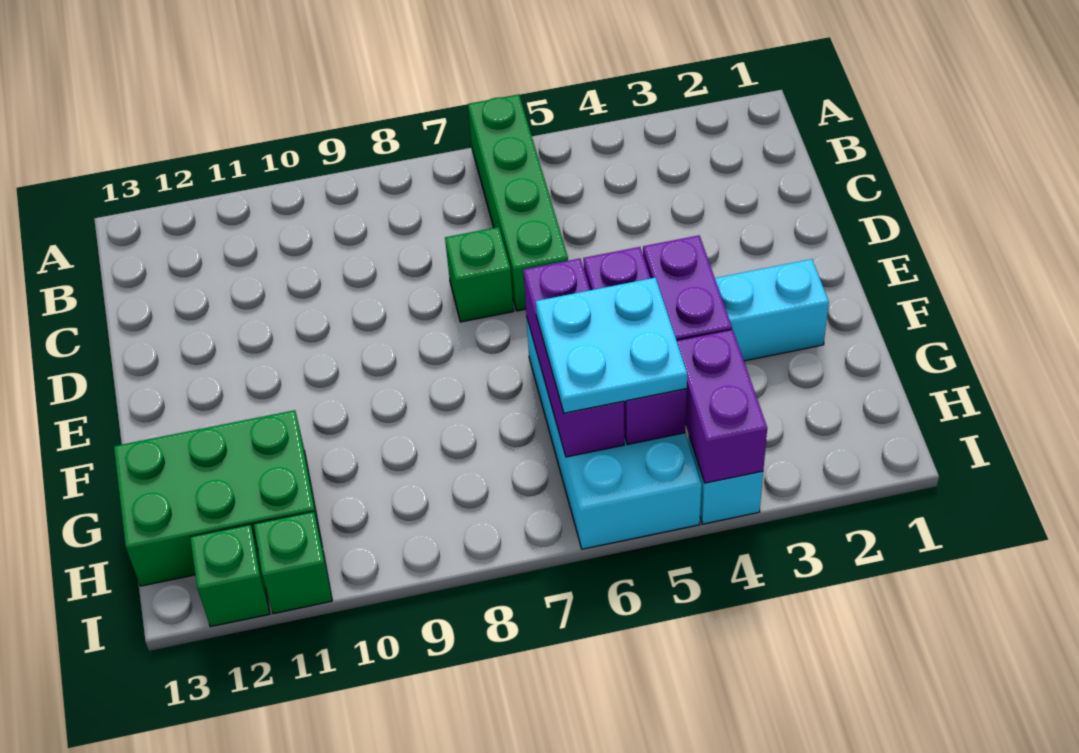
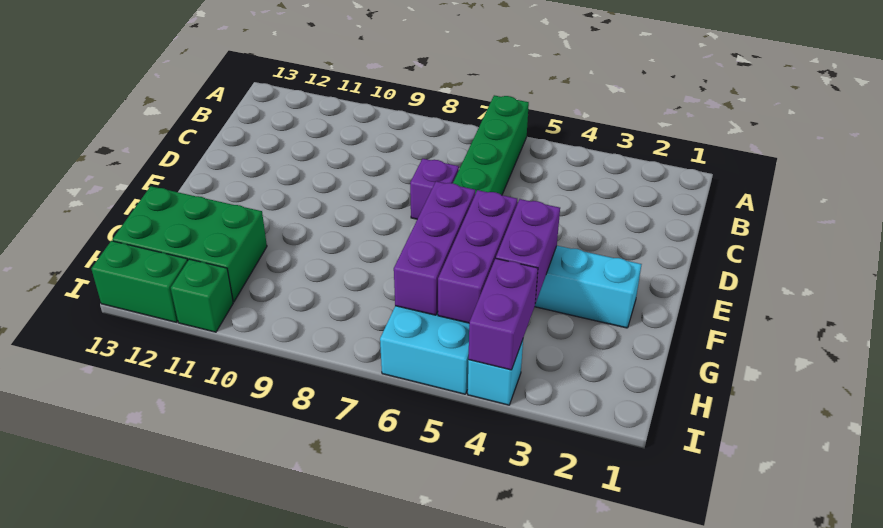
green 1x1 brick [445,227,514,322] -> purple 1x1 brick [410,159,459,219]
cyan 2x2 plate [536,278,687,413] -> none
green 1x1 brick [190,524,270,627] -> green 1x2 brick [91,241,188,322]

